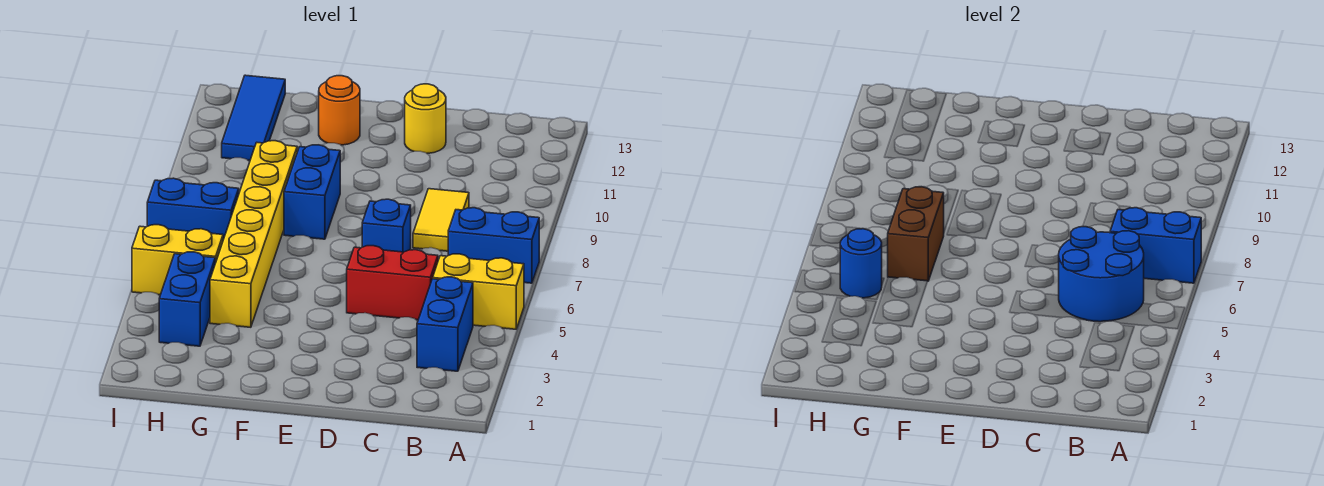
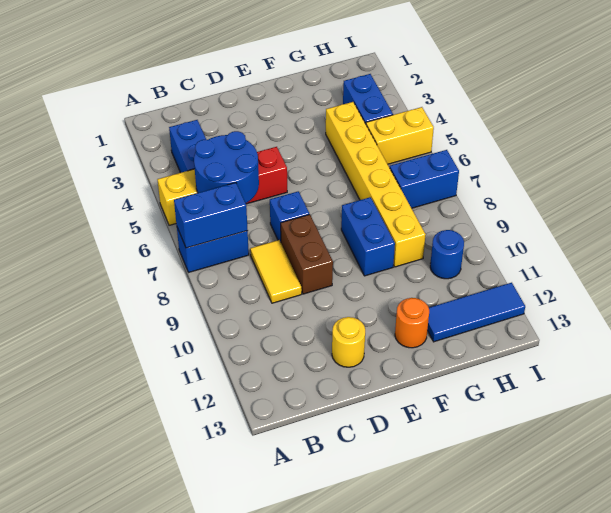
brown 1x2 brick [888,187,944,281] -> brown 1x2 brick moved to [281,214,333,294]
blue 1x1 round brick [840,229,882,298] -> blue 1x1 round brick moved to [430,230,464,279]
blue 1x3 tile [222,75,285,161] -> blue 1x3 tile turned to [427,283,525,342]

